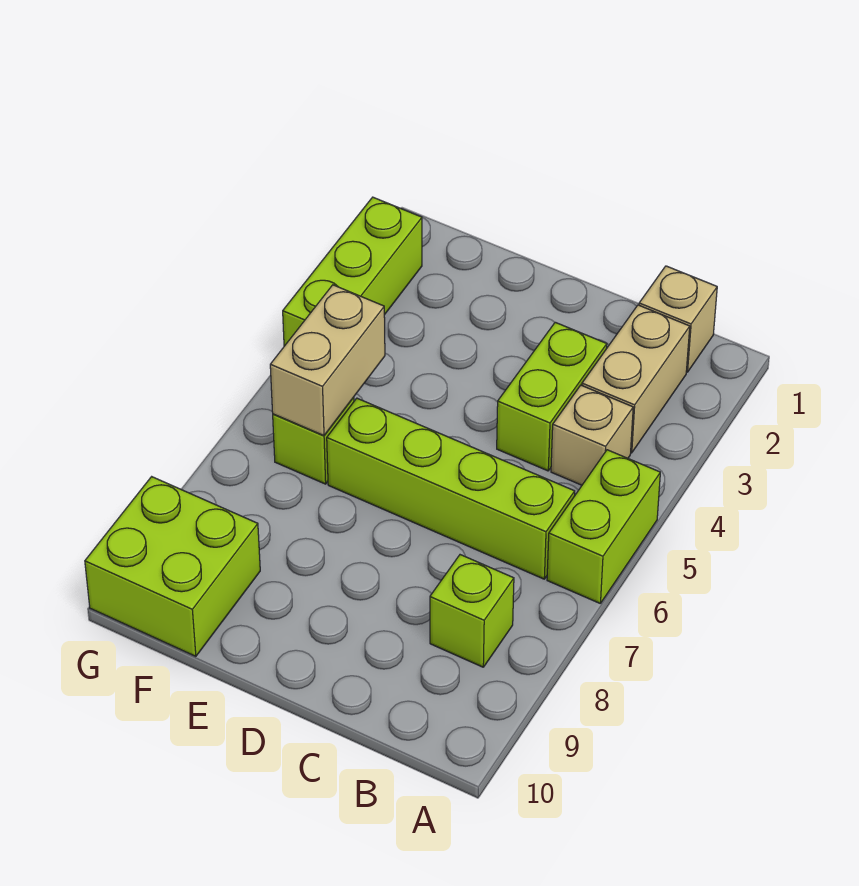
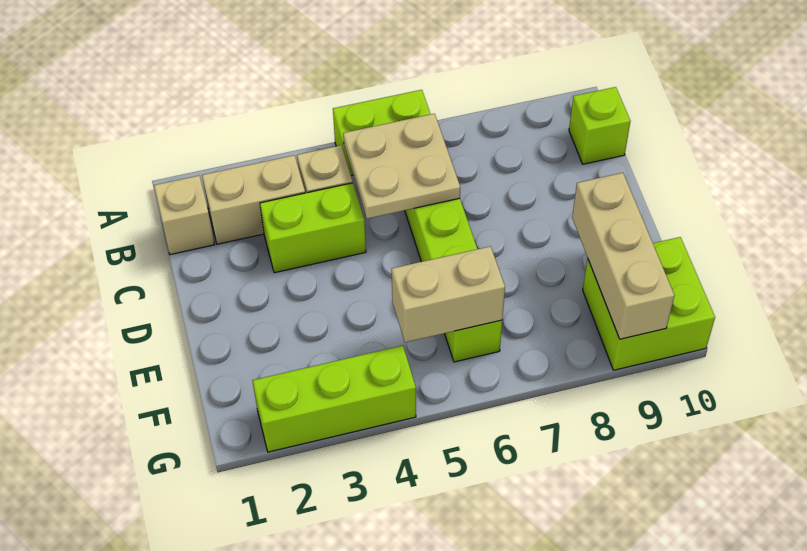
none -> tan 2x2 plate [343,114,460,219]
lime 1x1 brick [430,555,514,667] -> lime 1x1 brick moved to [569,87,631,164]
none -> tan 1x3 brick [572,173,674,339]

